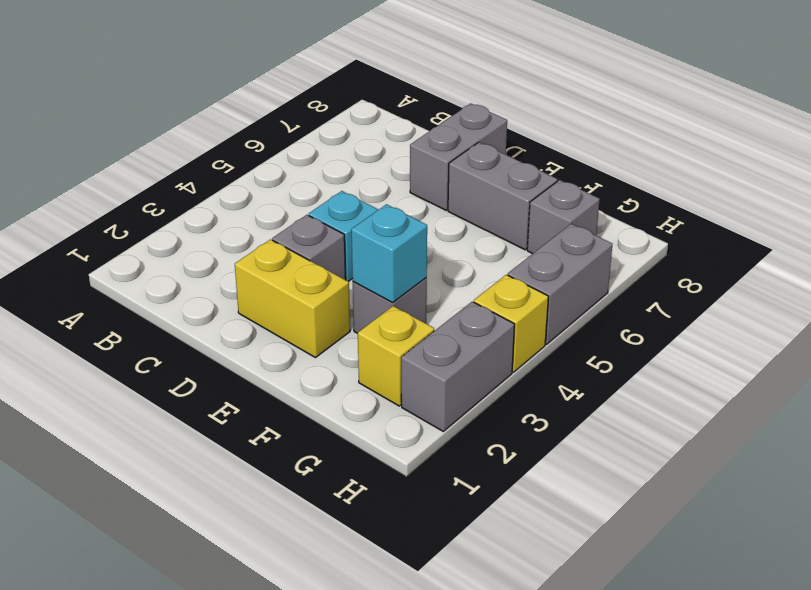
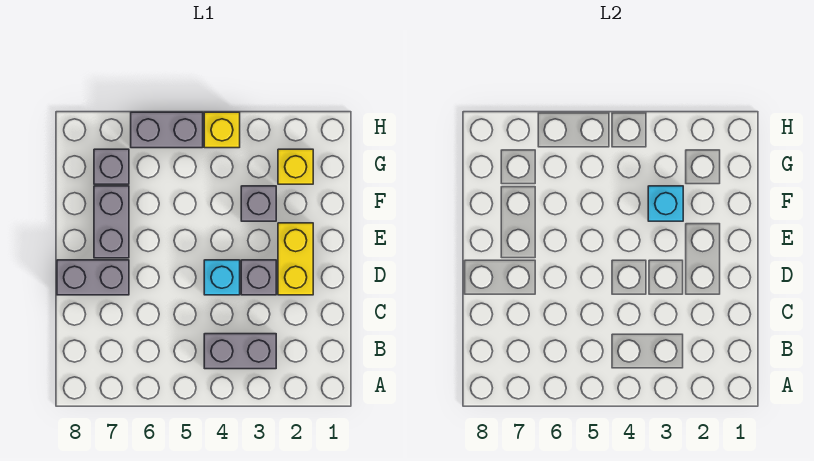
grey 1x2 brick [401,302,514,431] -> grey 1x2 brick moved to [204,334,276,369]

